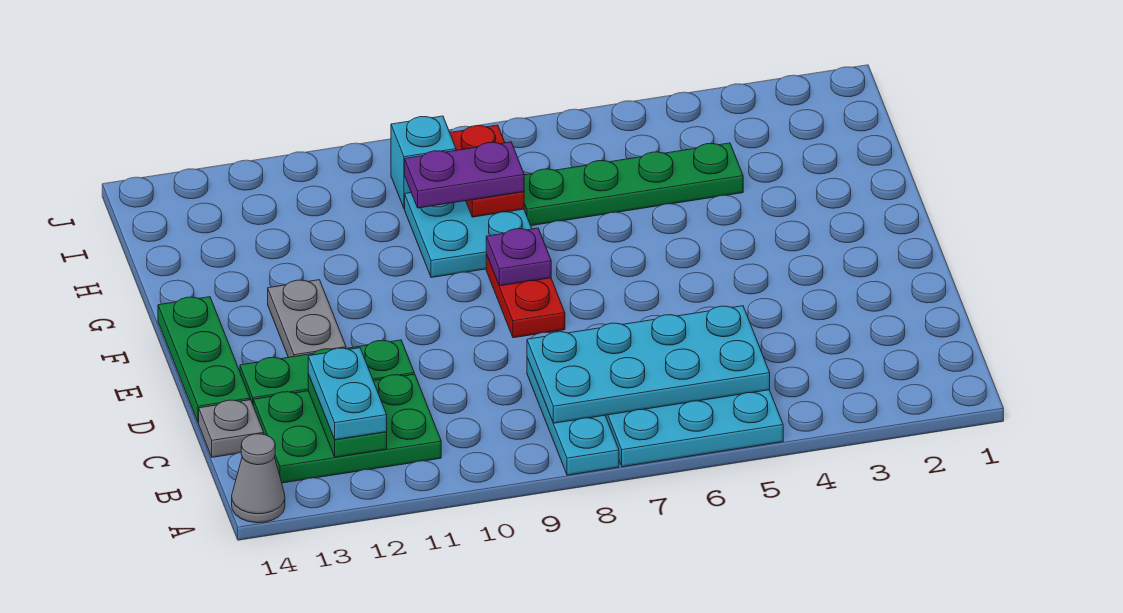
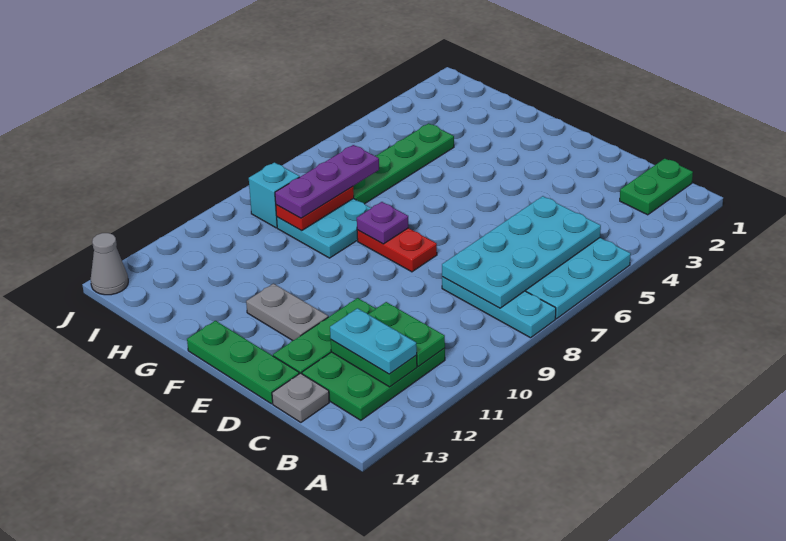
grey 1x1 cone [232,434,285,523] -> grey 1x1 cone moved to [91,233,128,295]
none -> green 1x2 plate [620,159,693,215]
none -> green 1x2 plate [368,302,445,367]
red 1x2 plate [450,125,524,217] -> red 1x2 plate turned to [276,186,354,231]
purple 1x2 plate [405,142,524,208] -> purple 1x3 plate [275,145,379,218]

